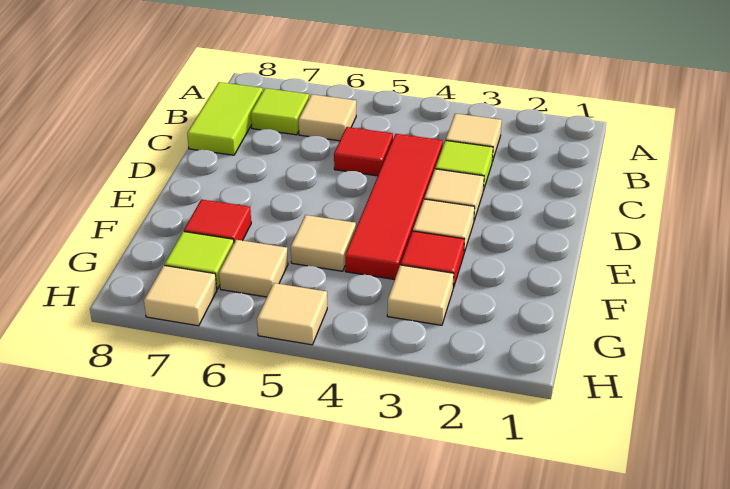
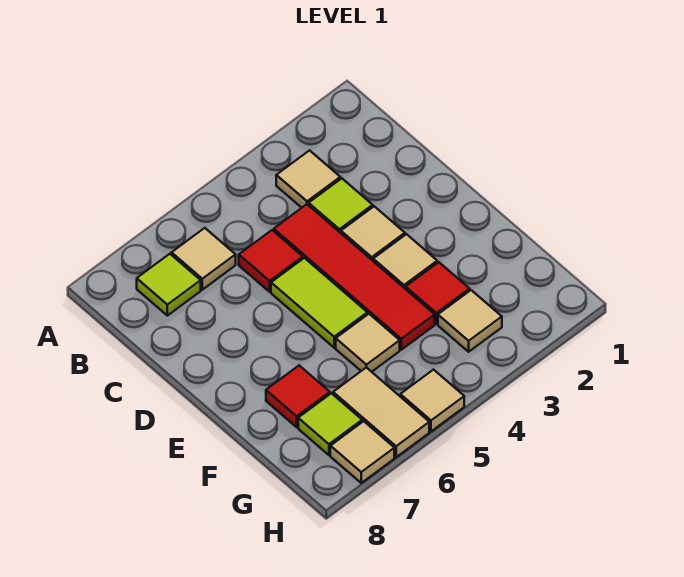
lime 1x2 tile [187,82,263,155] -> lime 1x2 tile moved to [271,258,367,348]
tan 1x1 tile [219,240,288,297] -> tan 1x2 tile [333,367,429,457]

